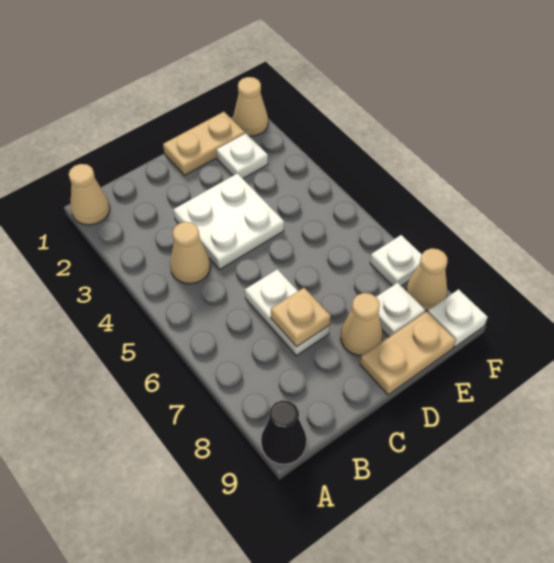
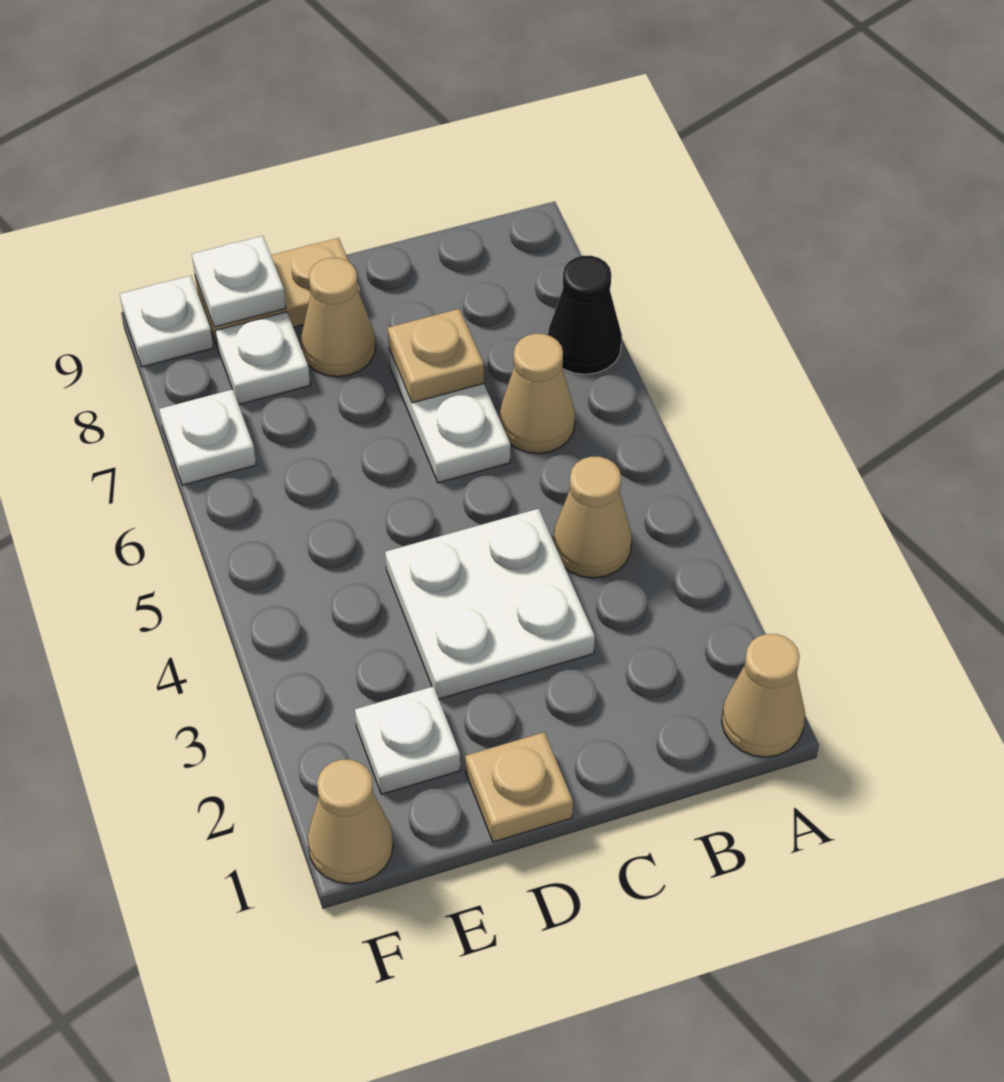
black 1x1 cone [261,400,306,464] -> black 1x1 cone moved to [548,256,622,374]
tan 1x2 plate [163,112,245,175] -> tan 1x1 plate [465,732,573,842]
none -> white 1x1 plate [192,236,286,327]
tan 1x1 cone [406,248,447,311] -> tan 1x1 cone moved to [499,334,575,454]

